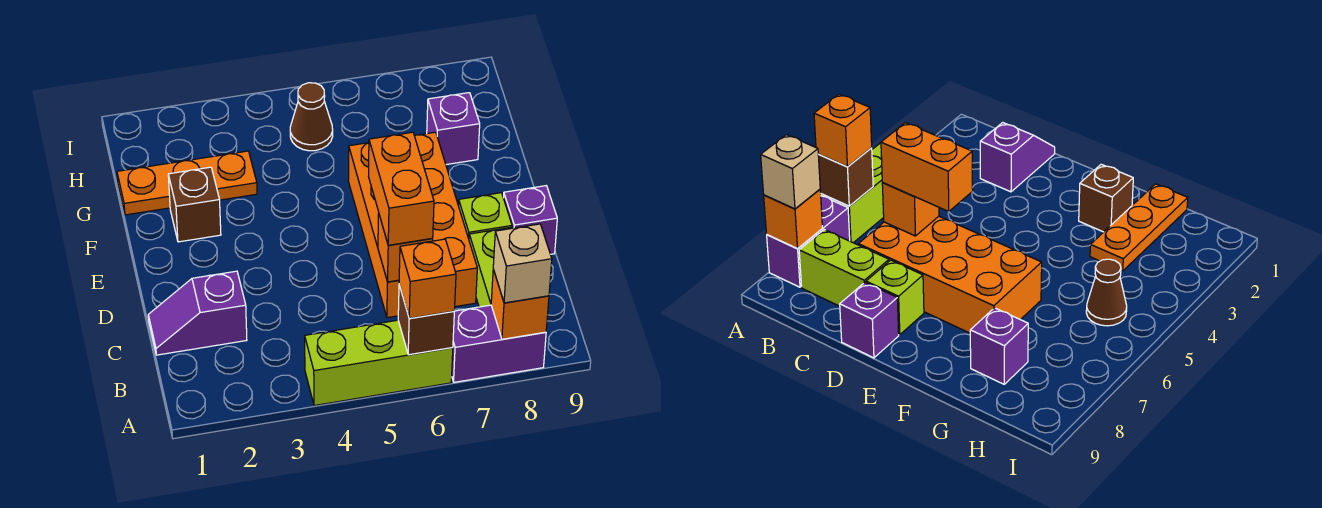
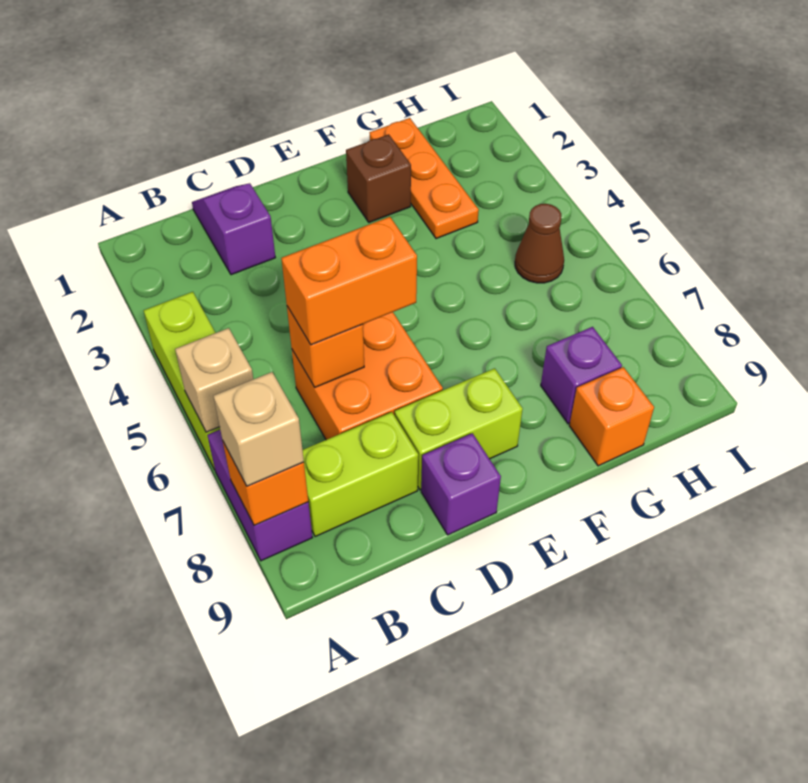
brown 1x1 brick [398,285,454,355] -> tan 1x1 brick [175,328,253,432]
orange 1x1 brick [399,239,456,318] -> orange 1x1 brick moved to [569,367,654,466]
orange 2x4 brick [348,132,477,318] -> orange 2x2 brick [292,312,443,440]
lime 1x1 brick [458,193,512,238] -> lime 1x2 brick [395,368,523,490]

